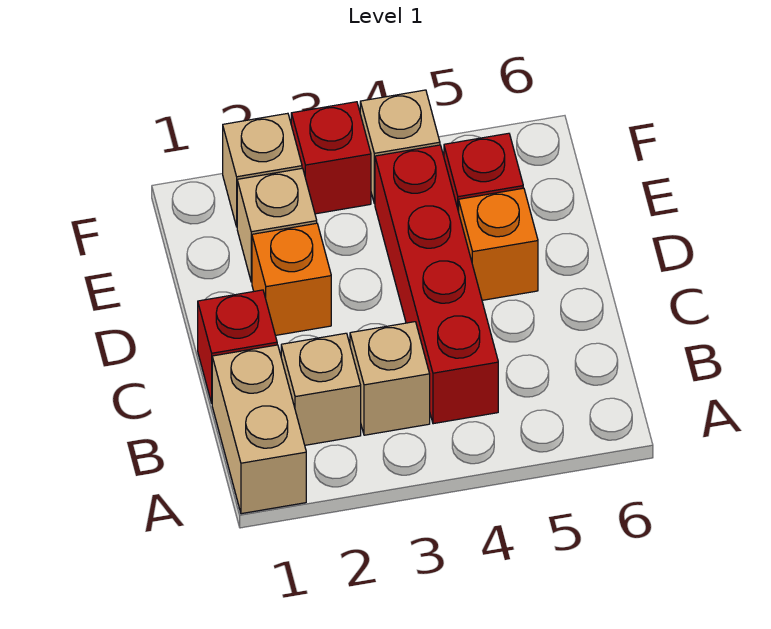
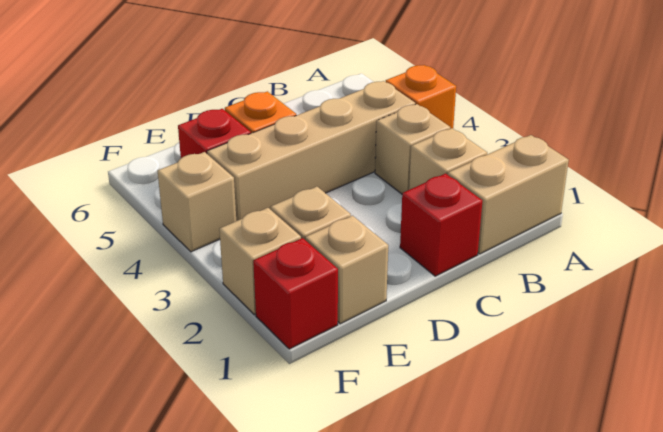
red 1x4 brick [375,145,498,424] -> tan 1x4 brick [207,81,415,221]
orange 1x1 brick [252,223,331,336] -> orange 1x1 brick moved to [386,65,456,129]
none -> tan 1x1 brick [305,216,388,324]
red 1x1 brick [291,102,371,214] -> red 1x1 brick moved to [253,238,338,349]

